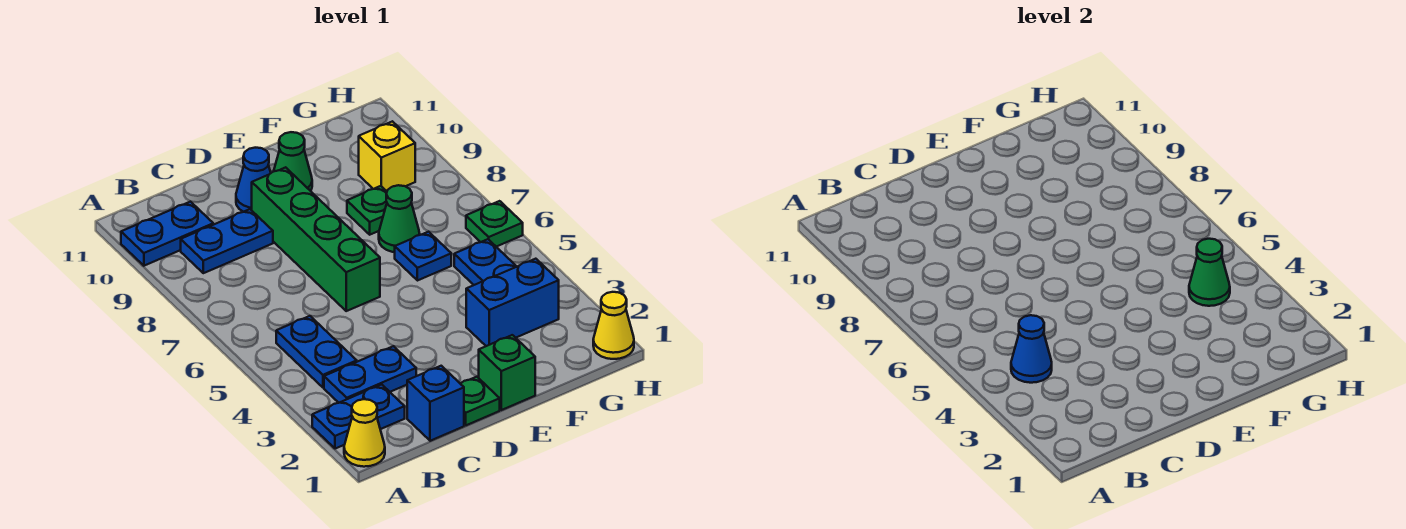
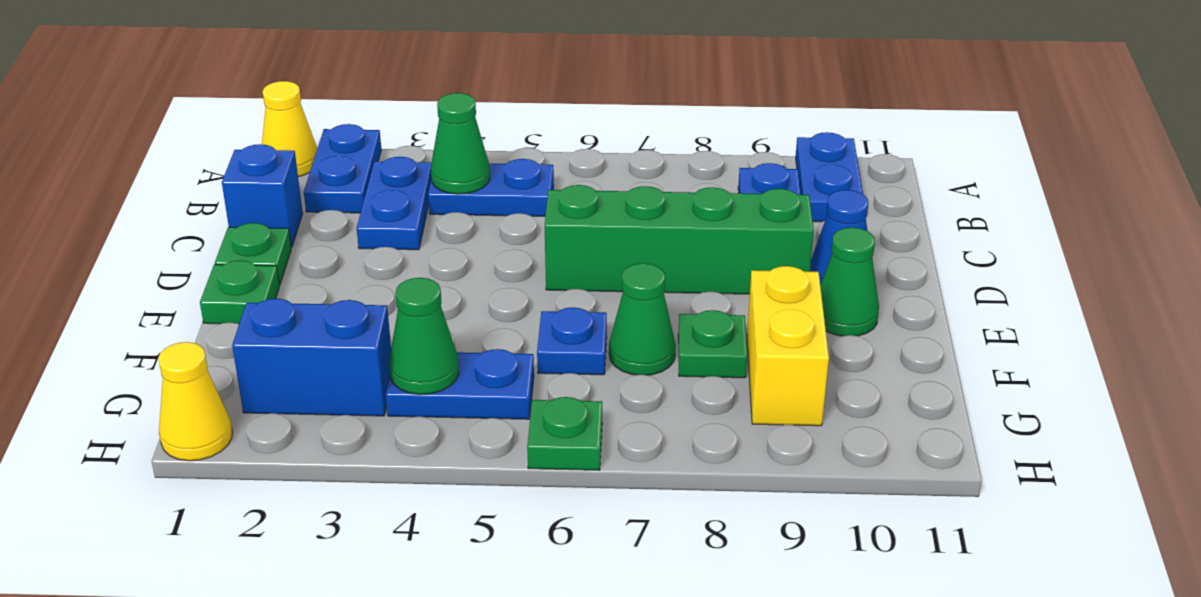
blue 1x1 cone [1011,315,1052,383] -> green 1x1 cone [431,93,490,194]
green 1x1 brick [479,335,535,410] -> green 1x1 plate [200,260,280,324]
blue 1x2 brick [466,259,559,346] -> blue 1x2 brick turned to [232,299,391,416]
yellow 1x1 brick [359,121,415,191] -> yellow 1x2 brick [747,266,829,426]

